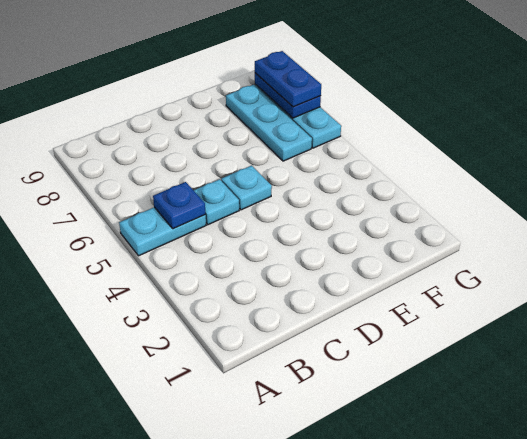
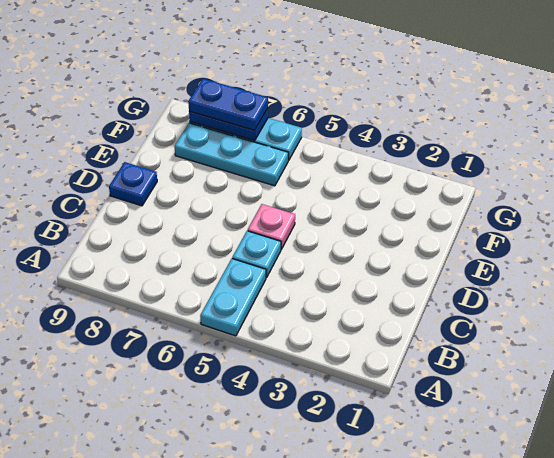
blue 1x1 plate [153,182,206,229] -> blue 1x1 plate moved to [109,162,157,206]
cyan 1x1 plate [221,166,272,210] -> pink 1x1 plate [248,204,295,249]

